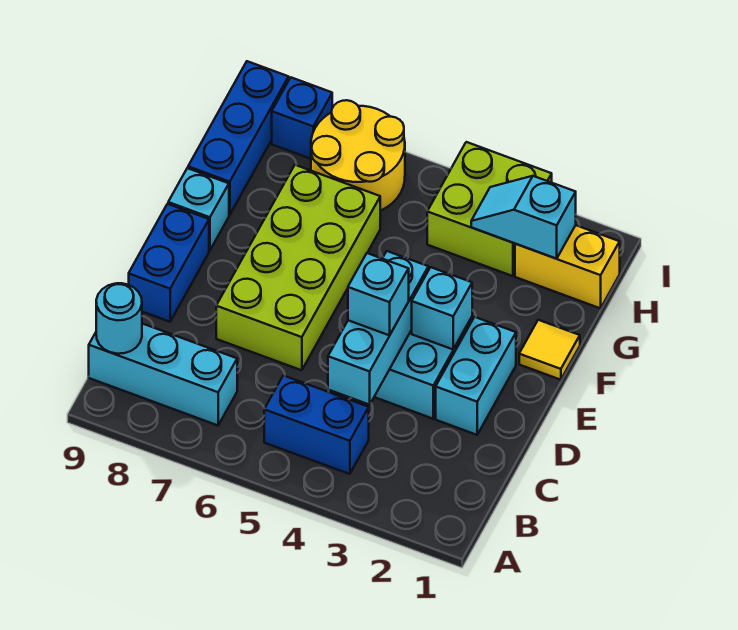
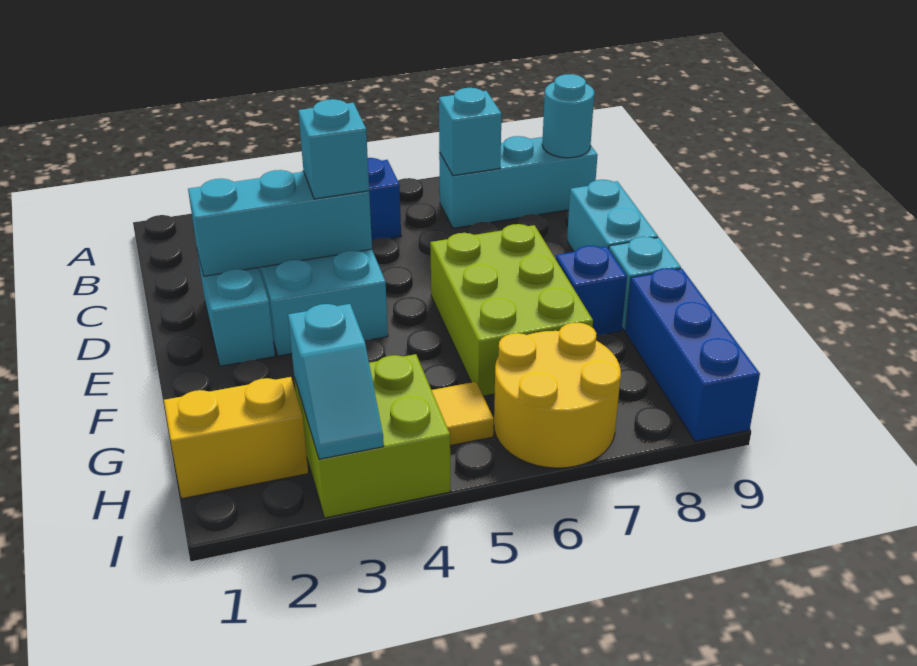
cyan 1x3 brick [328,251,428,405] -> cyan 1x3 brick turned to [188,170,372,276]
lime 2x4 brick [216,165,380,370] -> lime 2x3 brick [430,224,593,396]
blue 1x2 brick [129,204,209,322] -> cyan 1x2 brick [567,180,658,252]
cyan 1x1 brick [412,267,472,349] -> cyan 1x1 brick moved to [439,88,502,176]
yellow 1x1 tile [519,320,580,380] -> yellow 1x1 tile moved to [432,382,494,445]
cyan 1x2 slope [471,176,576,259] -> cyan 1x2 slope turned to [288,304,384,459]
blue 1x1 brick [272,78,332,159] -> blue 1x1 brick moved to [556,246,627,336]

